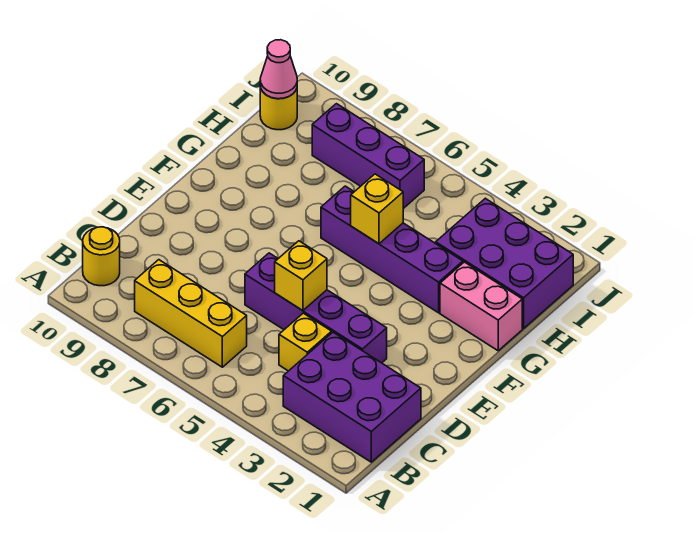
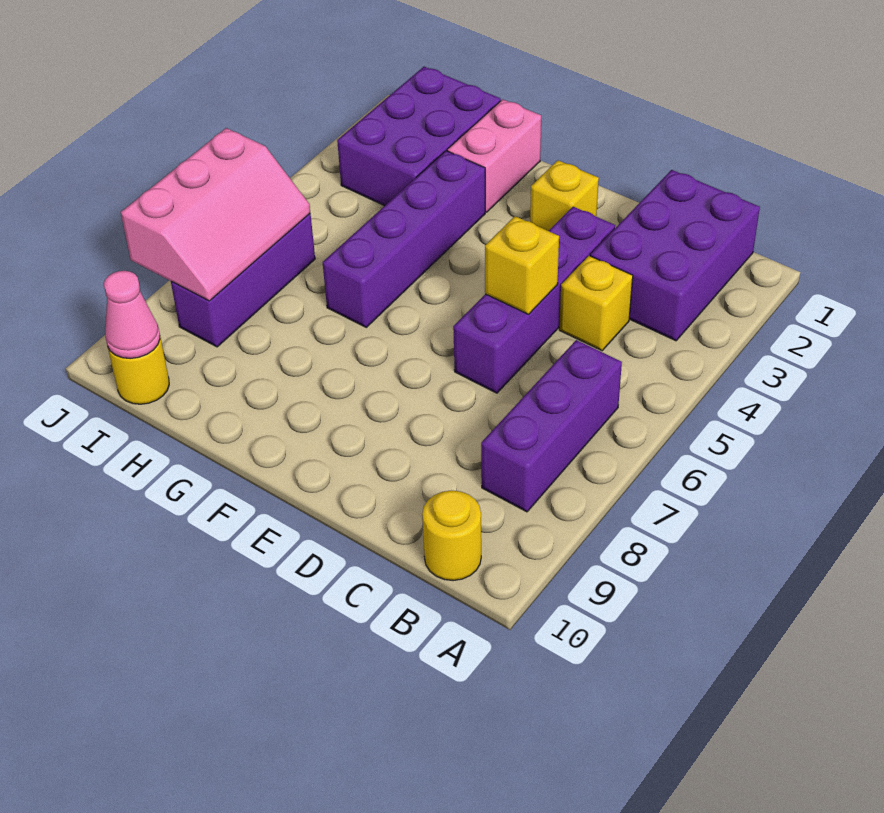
yellow 1x3 brick [135,260,247,367] -> purple 1x3 brick [481,340,622,512]
yellow 1x1 brick [351,174,403,244] -> yellow 1x1 brick moved to [530,160,599,231]
none -> pink 2x3 slope [121,128,310,301]

